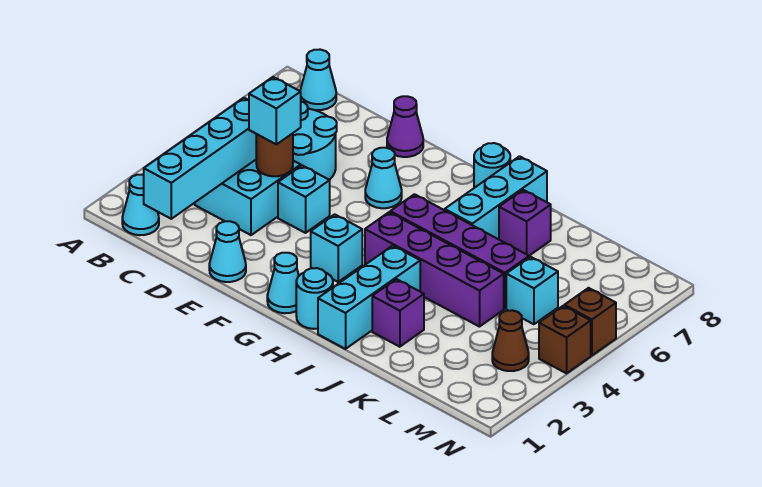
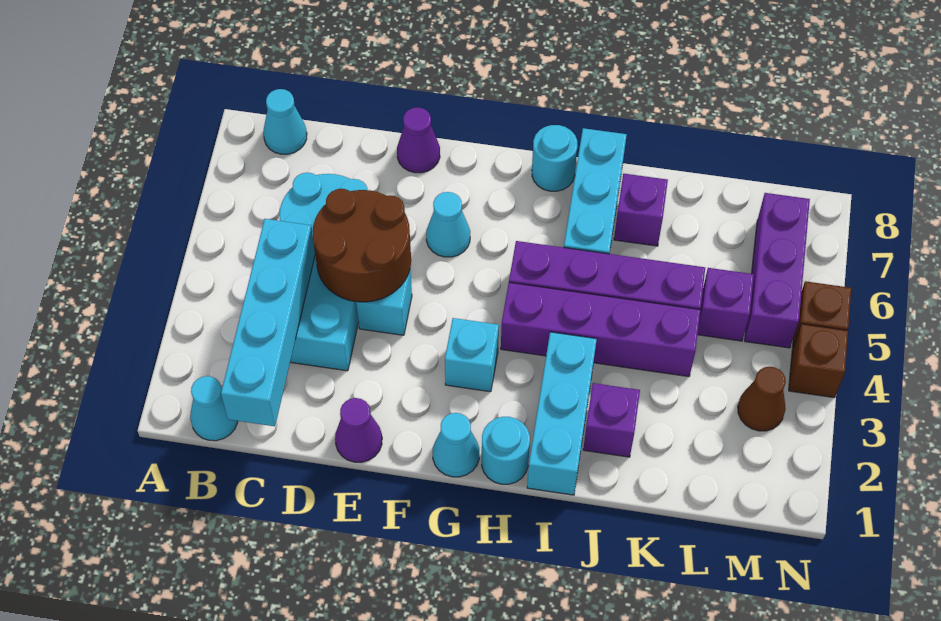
brown 1x1 round brick [256,133,293,176] -> brown 2x2 round brick [312,189,411,302]
cyan 1x1 brick [249,77,301,144] -> none
cyan 1x1 cone [209,221,246,282] -> purple 1x1 cone [335,398,382,462]
cyan 1x1 brick [506,257,558,324] -> purple 1x1 brick [698,268,754,341]
none -> purple 1x3 brick [745,193,810,348]

